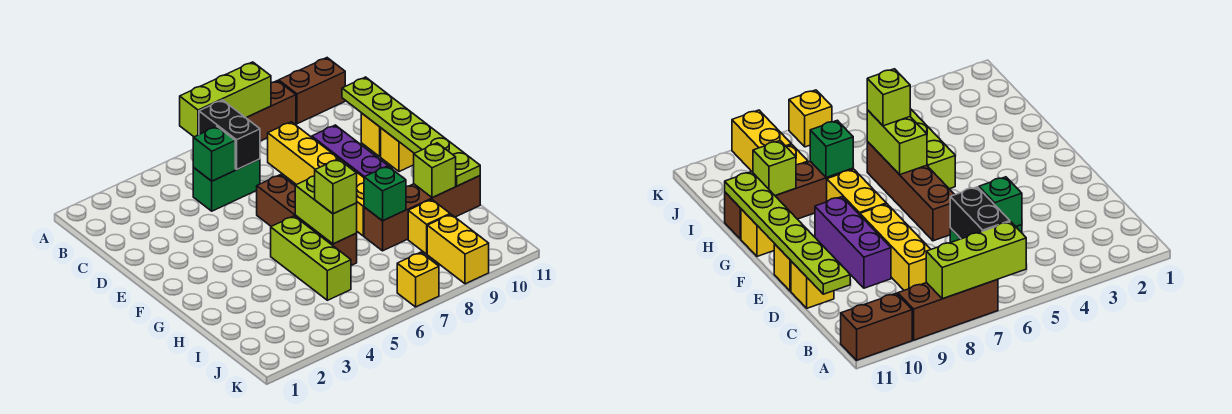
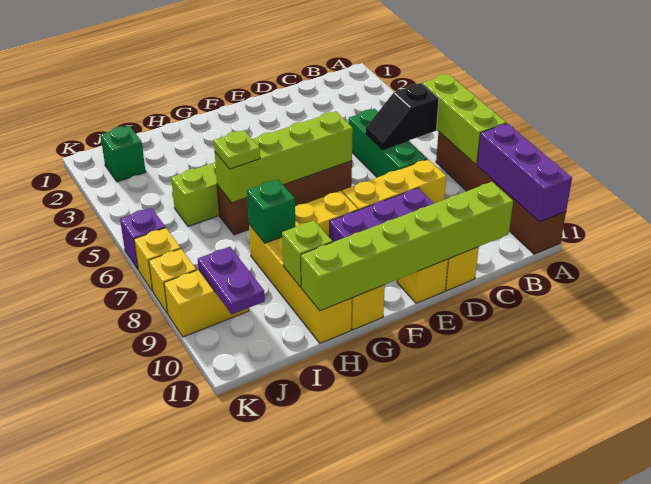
none -> purple 1x3 brick [477,123,572,222]
black 1x2 brick [199,100,260,169] -> black 1x2 slope [365,83,439,150]
green 1x2 brick [193,159,260,211] -> green 1x3 brick [349,109,427,177]
green 1x1 brick [193,127,235,181] -> green 1x1 brick moved to [100,126,146,182]
lime 1x6 plate [342,77,480,186] -> lime 1x6 brick [301,182,513,311]
lime 1x2 brick [295,176,357,244] -> lime 1x4 brick [215,111,353,203]
lime 1x1 brick [315,159,357,214] -> lime 1x1 plate [214,130,260,169]
brown 1x4 brick [364,176,480,251] -> yellow 1x4 brick [249,225,352,343]
yellow 1x1 brick [408,199,450,254] -> yellow 1x1 brick moved to [149,249,196,314]
none -> purple 1x2 plate [198,247,265,314]
none -> purple 1x1 brick [120,208,165,269]

